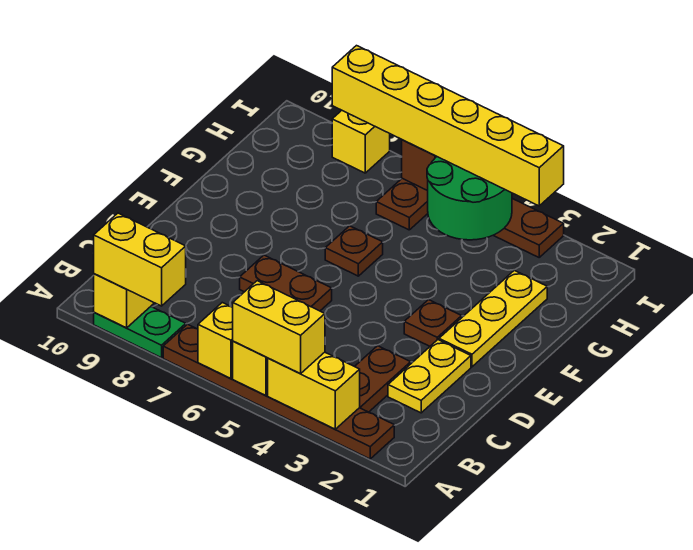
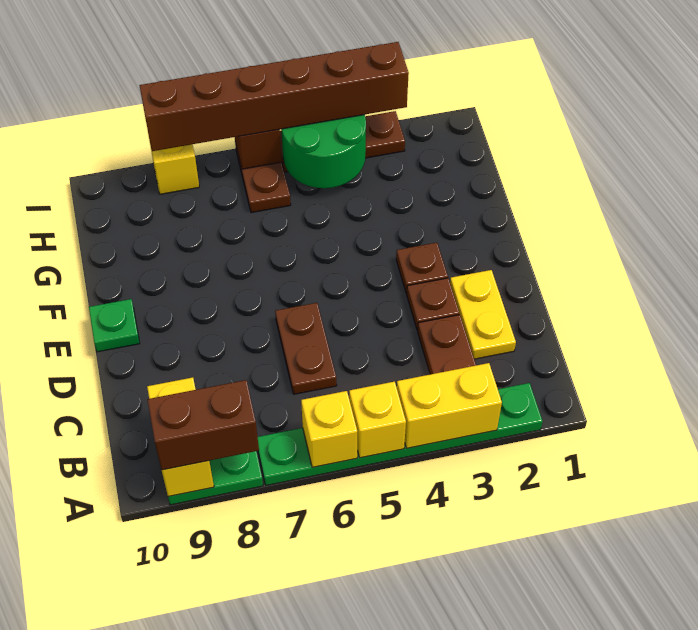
brown 1x6 plate [163,324,394,459] -> green 1x6 plate [258,383,543,485]
yellow 1x2 brick [233,281,325,374] -> none
yellow 1x2 brick [94,213,186,306] -> brown 1x2 brick [147,380,259,470]
brown 1x2 plate [240,255,332,311] -> brown 1x2 plate turned to [275,303,337,394]
yellow 1x3 plate [439,270,547,367] -> none
none -> green 1x1 plate [89,299,140,352]
brown 1x1 plate [325,226,383,276] -> brown 1x1 plate moved to [407,278,460,330]
yellow 1x6 brick [332,46,564,206] -> brown 1x6 brick [139,42,409,151]

